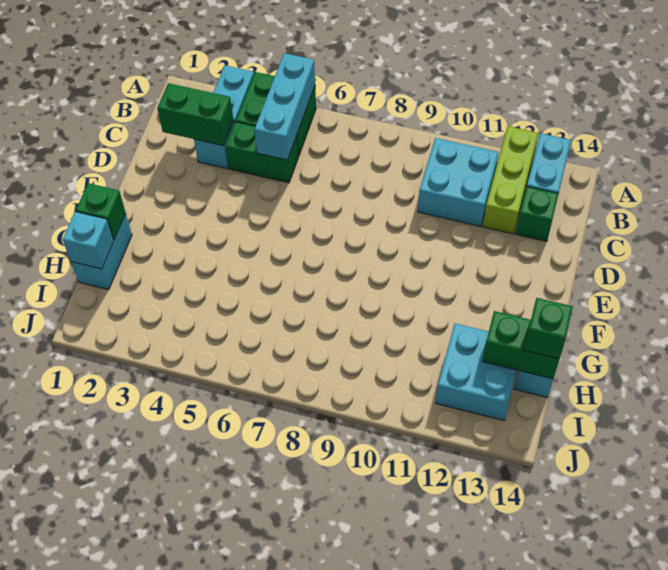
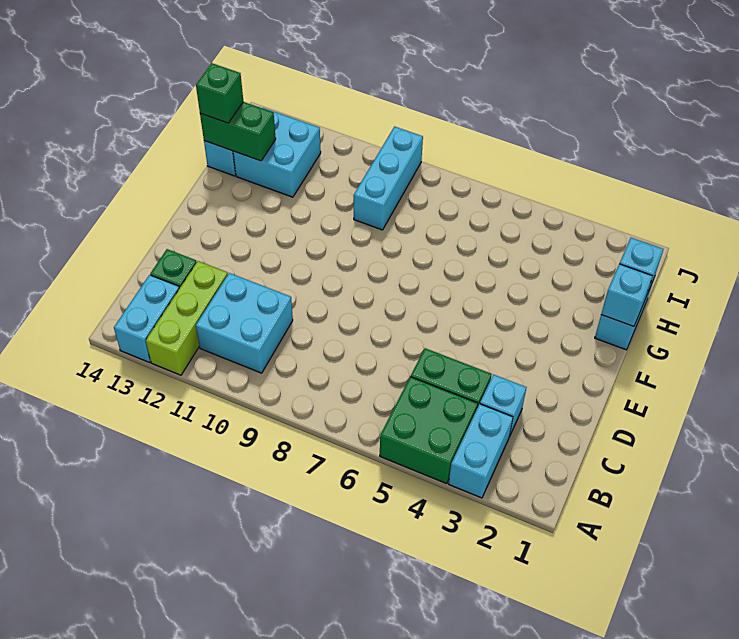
cyan 1x3 brick [254,53,315,160] -> cyan 1x3 brick moved to [354,127,423,230]
green 1x2 brick [157,83,234,146] -> none
green 1x1 brick [76,183,126,240] -> cyan 1x1 brick [601,264,652,326]

